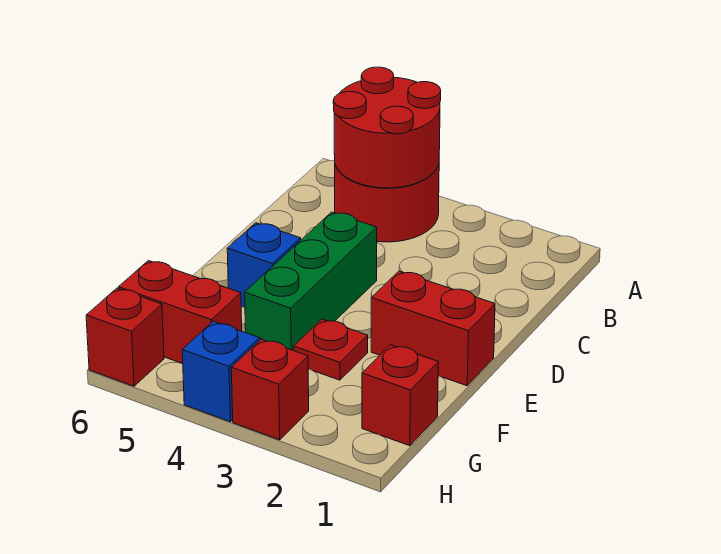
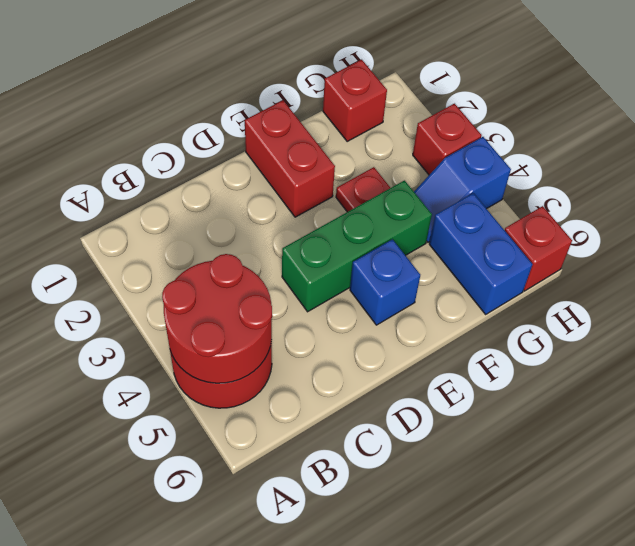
red 1x2 brick [118,261,242,364] -> blue 1x2 brick [429,193,533,314]

